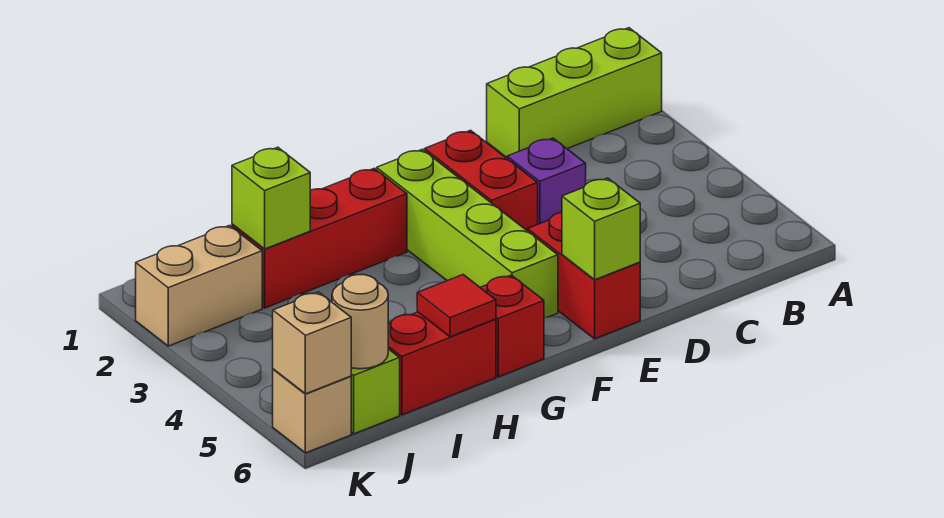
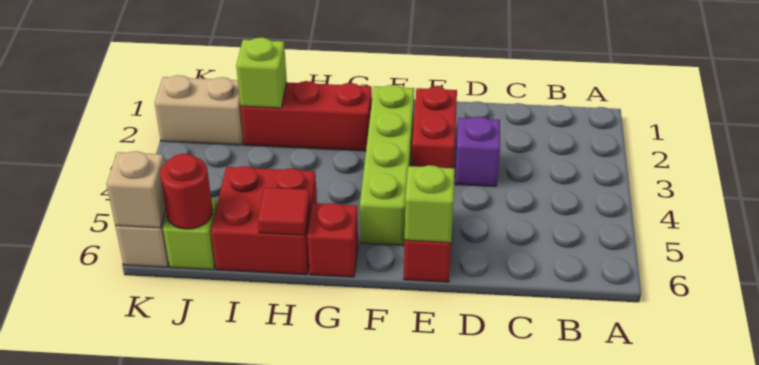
lime 1x3 brick [487,28,662,158] -> none
red 1x2 brick [388,312,496,415] -> red 2x2 brick [211,166,317,275]
tan 1x1 round brick [332,275,388,369] -> red 1x1 round brick [160,154,213,229]

